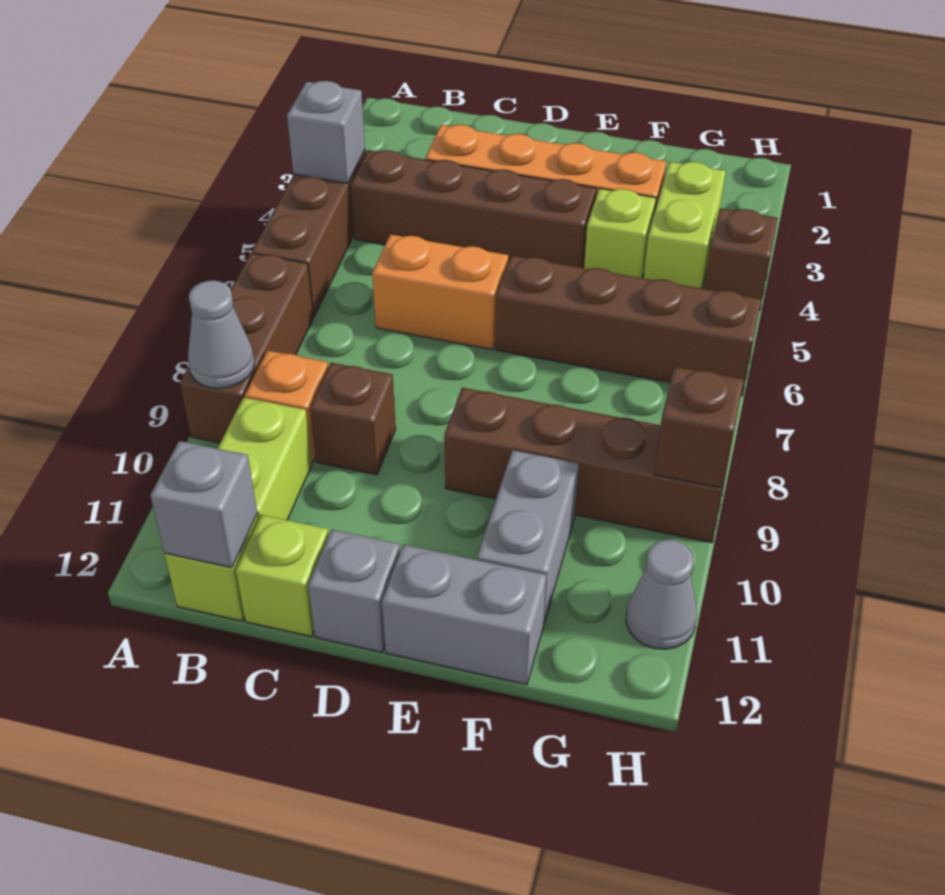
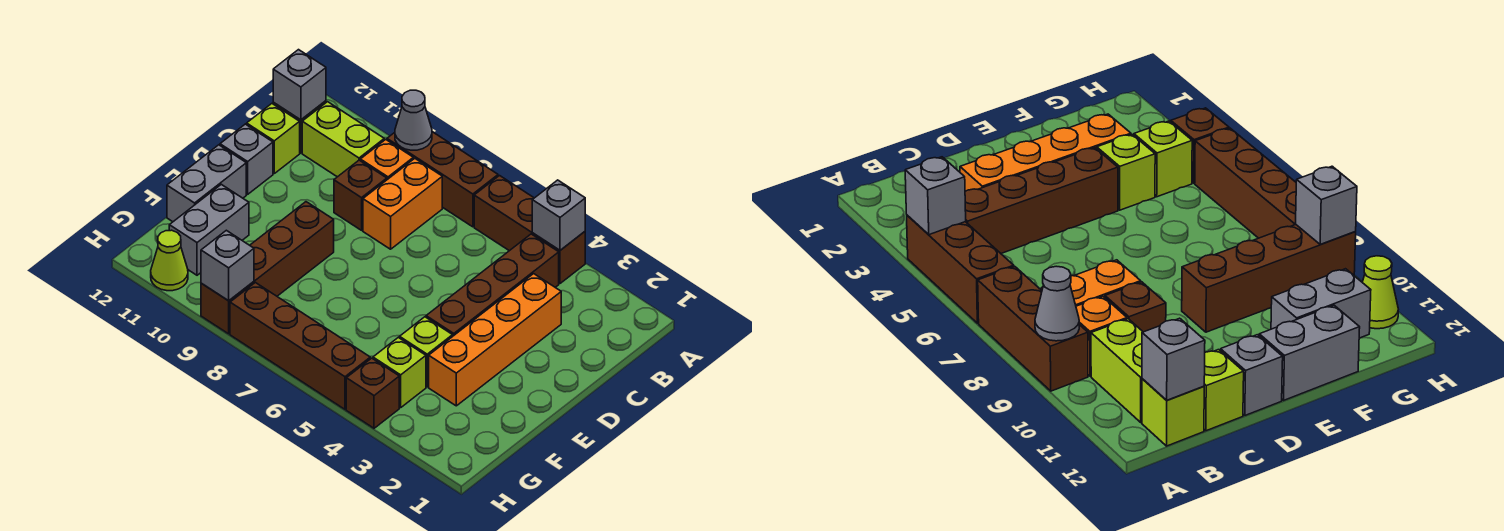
orange 1x2 brick [372,234,508,350] -> orange 1x2 brick moved to [363,158,442,249]
brown 1x4 brick [496,256,761,396] -> brown 1x4 brick turned to [230,283,370,409]
grey 1x2 brick [477,450,579,623] -> grey 1x2 brick turned to [169,184,249,275]
lime 1x2 brick [644,162,726,289] -> lime 1x1 brick [373,337,426,408]
brown 1x1 brick [654,367,744,488] -> grey 1x1 brick [201,230,254,301]
grey 1x1 cone [626,540,697,649] -> lime 1x1 cone [151,230,188,291]

